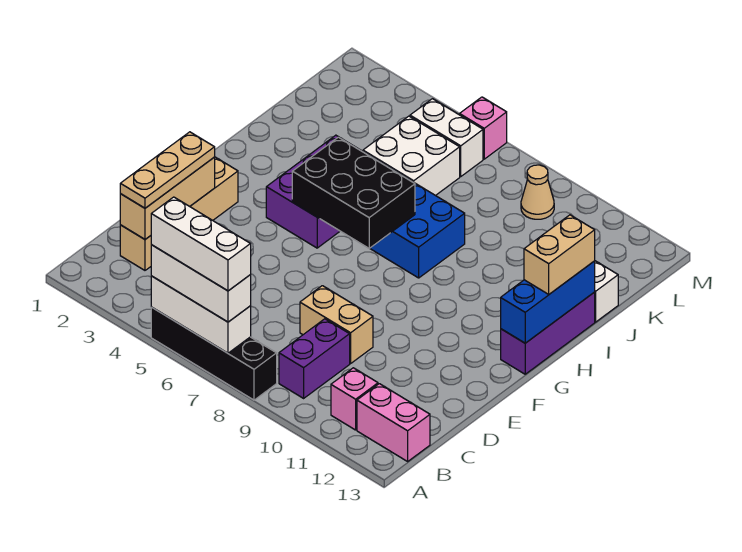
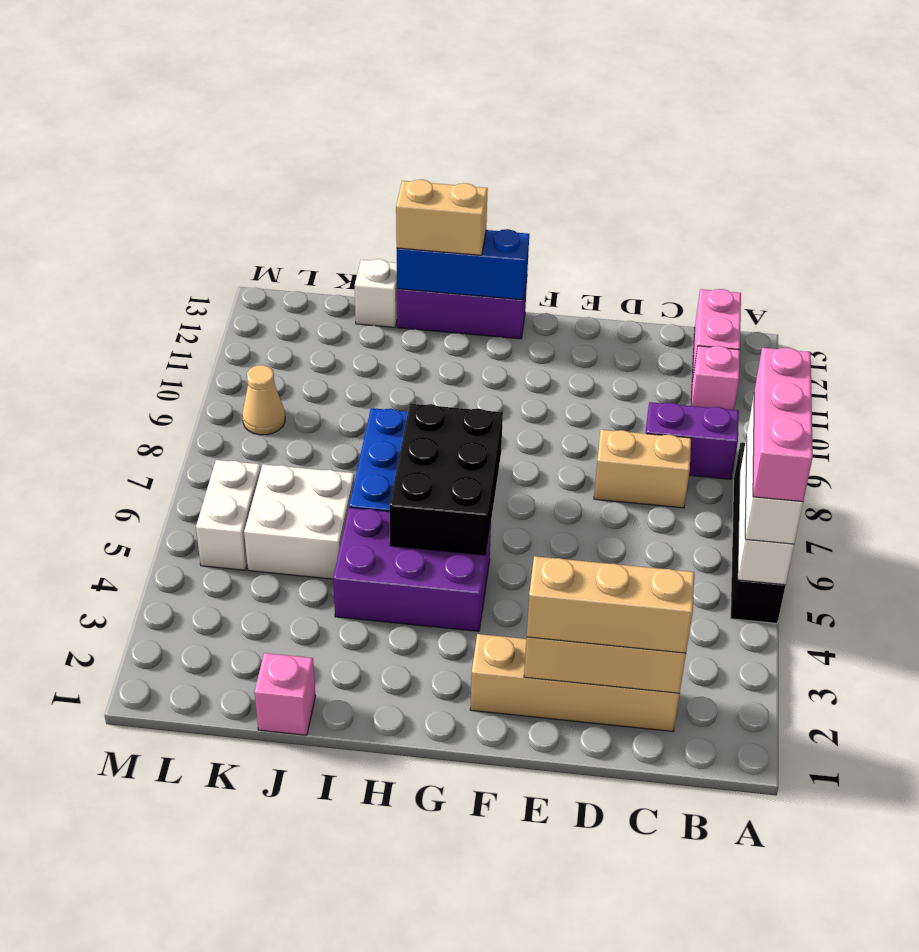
white 1x3 brick [151,197,251,291] -> pink 1x3 brick [753,348,813,502]
tan 1x3 plate [120,132,215,208] -> tan 1x3 brick [527,556,694,653]
tan 1x2 brick [300,286,373,363] -> tan 1x2 brick turned to [594,430,691,508]
pink 1x1 brick [460,97,507,159] -> pink 1x1 brick moved to [254,653,315,735]

